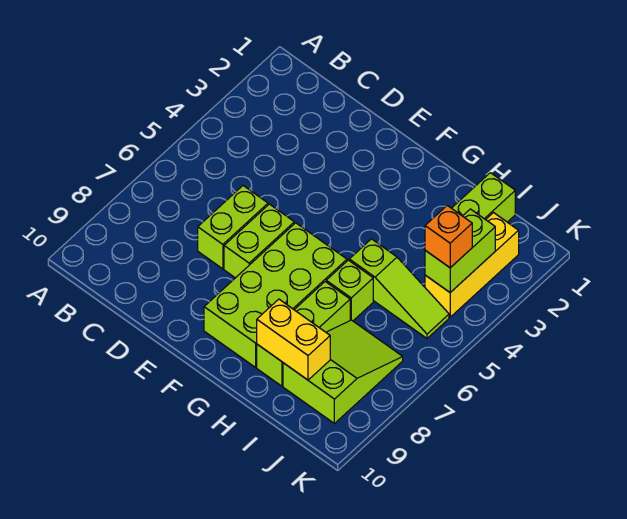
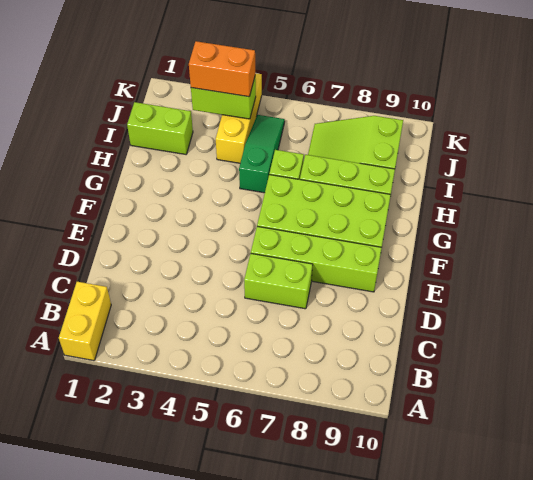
lime 1x2 brick [224,204,294,278] -> lime 1x4 brick [251,226,382,292]
lime 1x3 slope [349,239,449,338] -> green 1x3 slope [239,115,285,193]
yellow 1x2 brick [257,299,330,380] -> yellow 1x2 brick moved to [59,282,111,361]
yellow 1x3 brick [425,213,519,317] -> yellow 1x3 brick turned to [216,73,262,163]
orange 1x1 brick [425,206,472,268] -> orange 1x2 brick [189,41,255,97]

